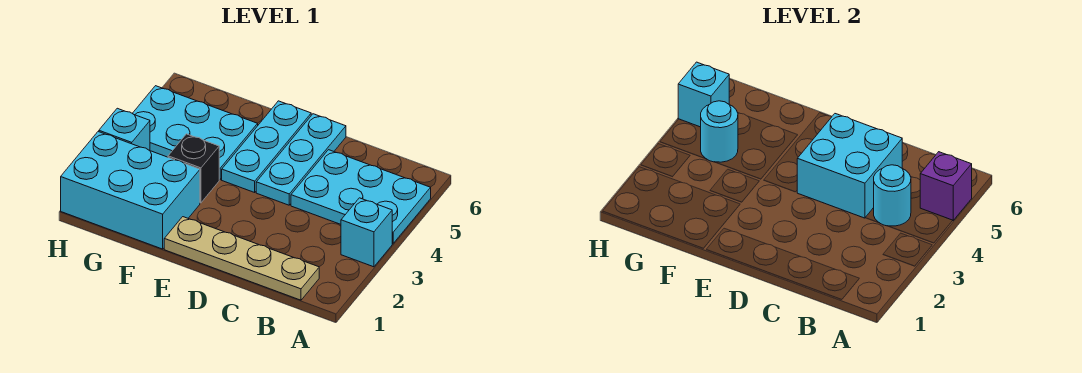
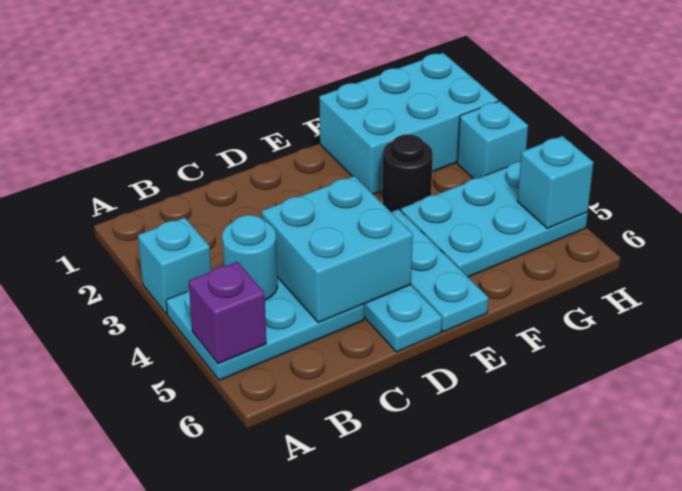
tan 1x4 plate [164,217,319,300] -> none
black 1x1 brick [168,134,219,203] -> black 1x1 round brick [382,134,433,212]
cyan 1x1 round brick [701,101,738,162] -> none

